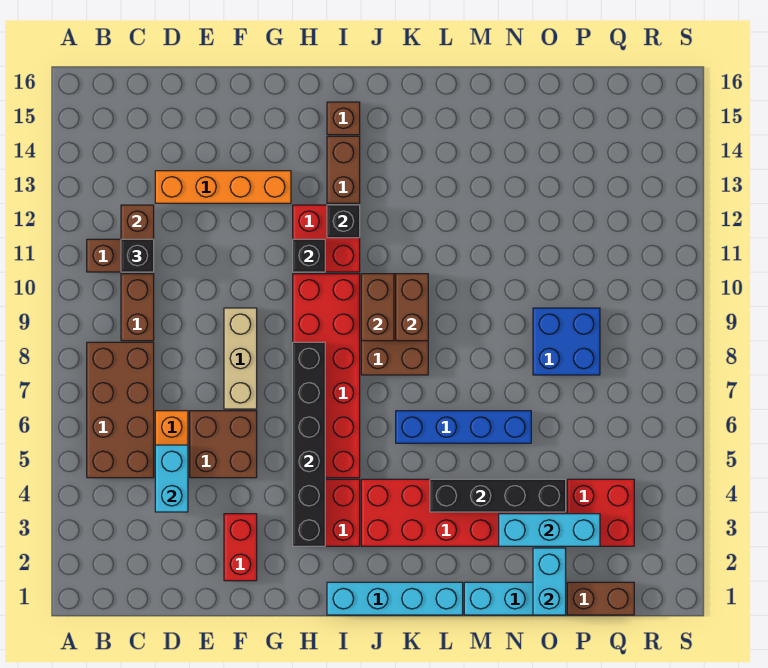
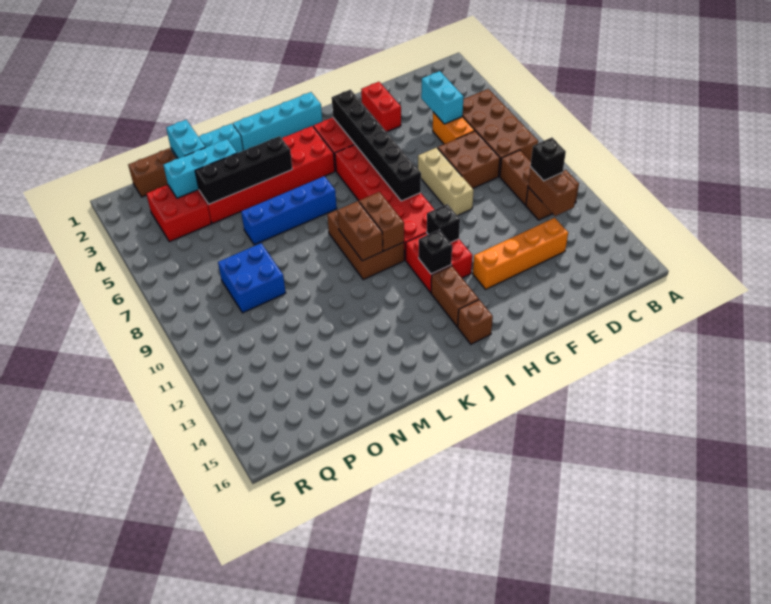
brown 2x2 brick [190,411,257,478] -> brown 2x2 brick moved to [438,131,500,188]

